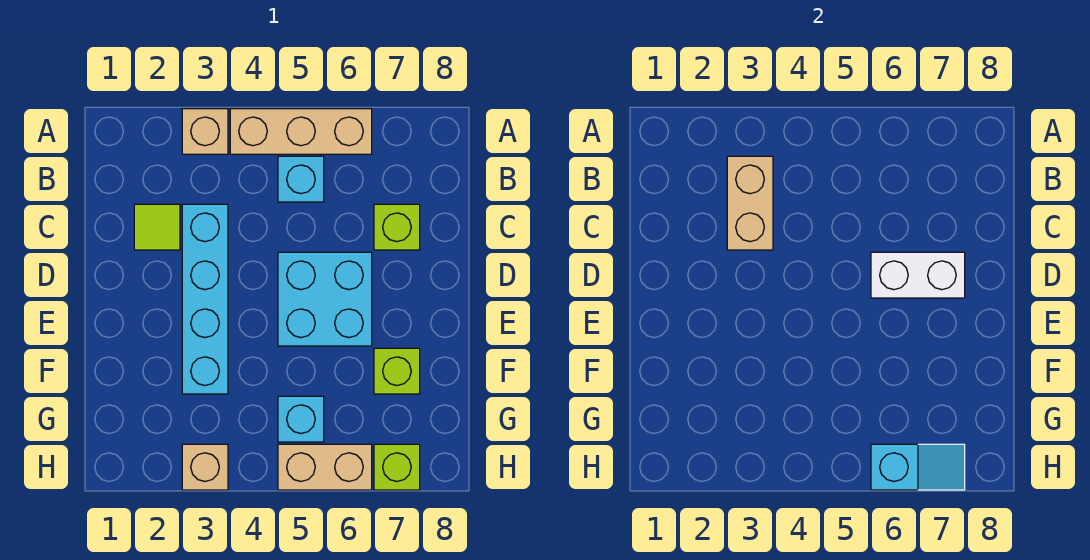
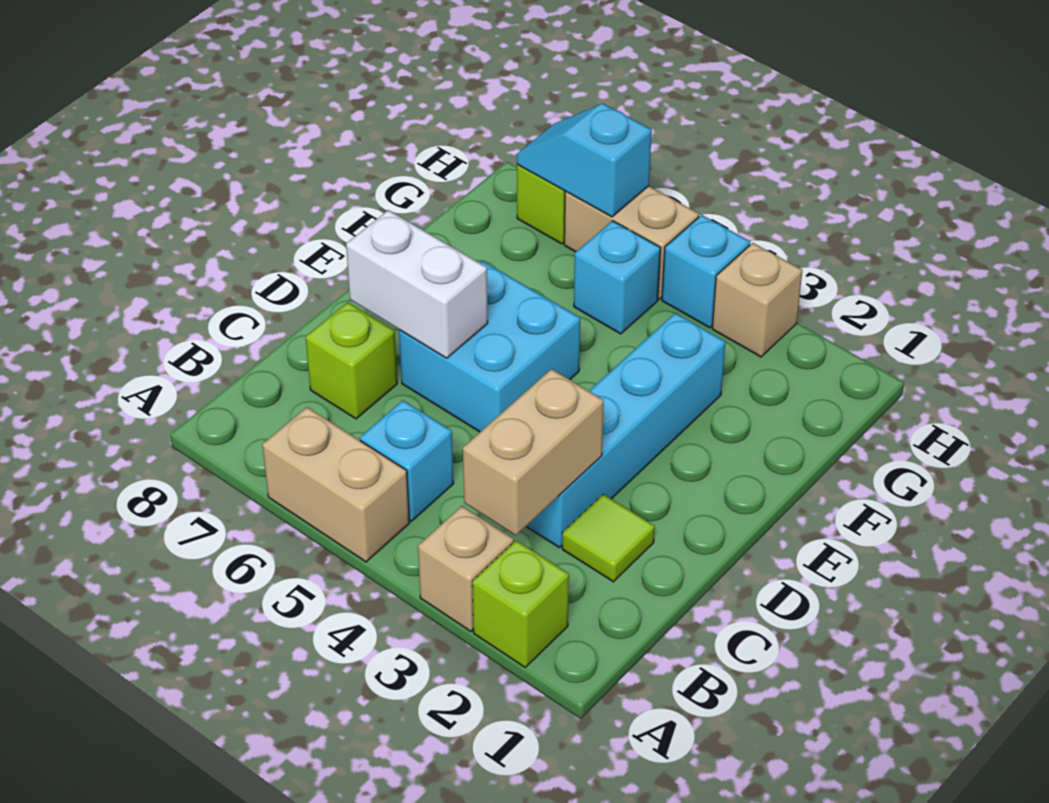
tan 1x3 brick [230,109,372,154] -> tan 1x2 brick [262,407,409,562]
lime 1x1 brick [374,348,420,394] -> lime 1x1 brick moved to [472,540,569,667]
none -> cyan 1x1 brick [662,215,750,328]

